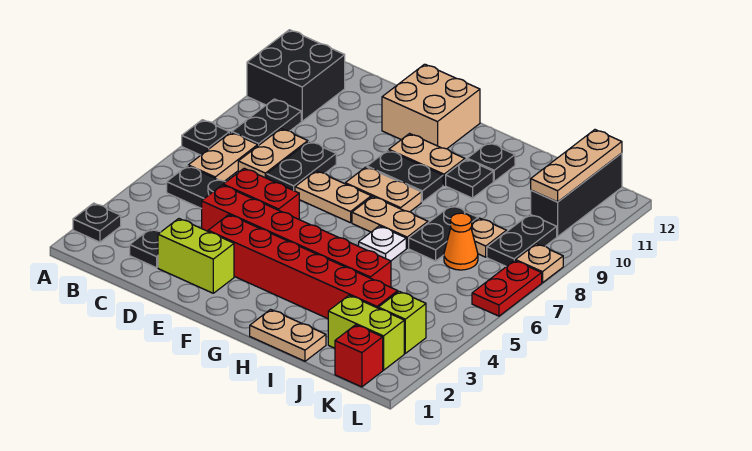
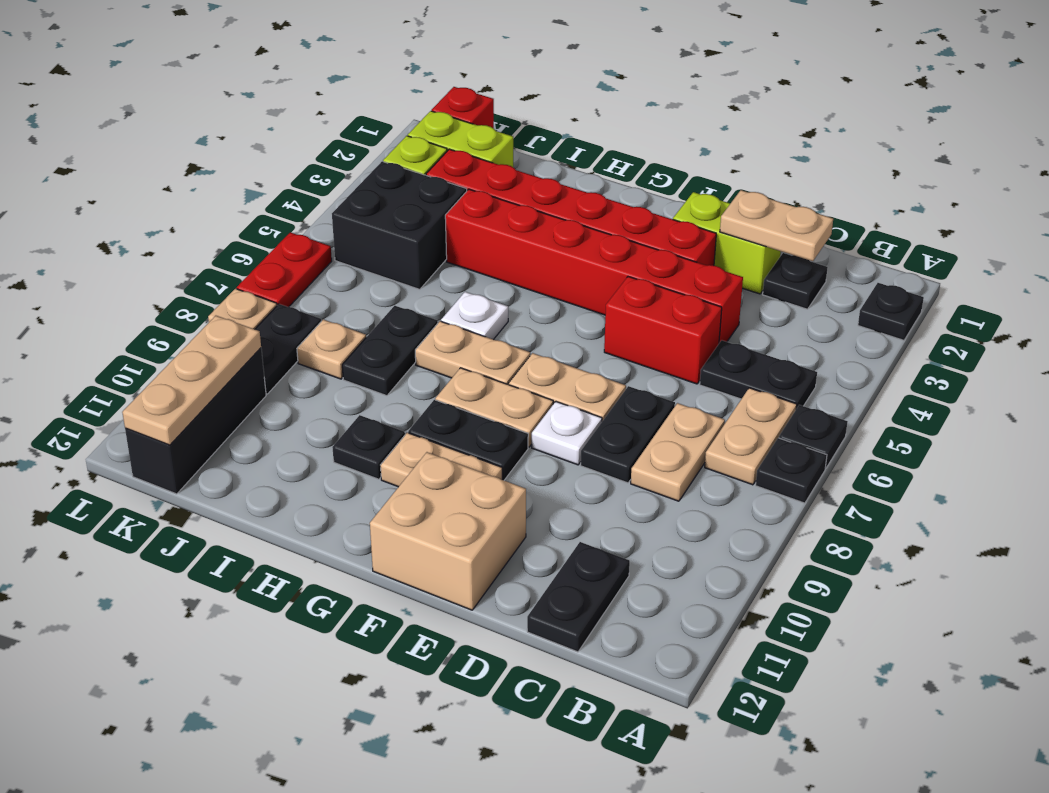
black 2x2 brick [247,30,345,121] -> black 2x2 brick moved to [332,161,467,289]
black 1x2 plate [232,99,301,146] -> black 1x2 plate moved to [527,542,630,652]
none -> white 1x1 plate [532,402,602,465]
tan 1x2 plate [250,310,326,361] -> tan 1x2 plate moved to [720,190,833,261]
black 1x1 plate [467,143,515,181] -> black 1x1 plate moved to [779,405,848,468]
orange 1x1 cone [444,213,478,270] -> none

